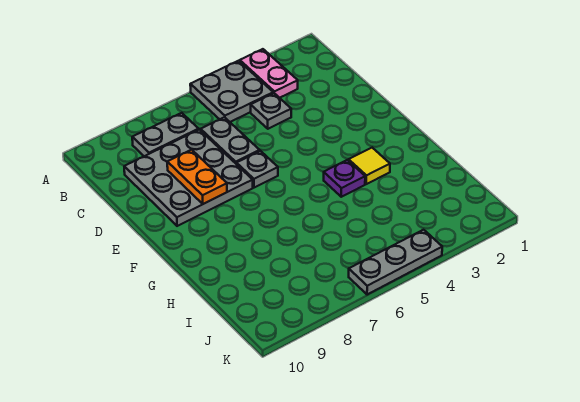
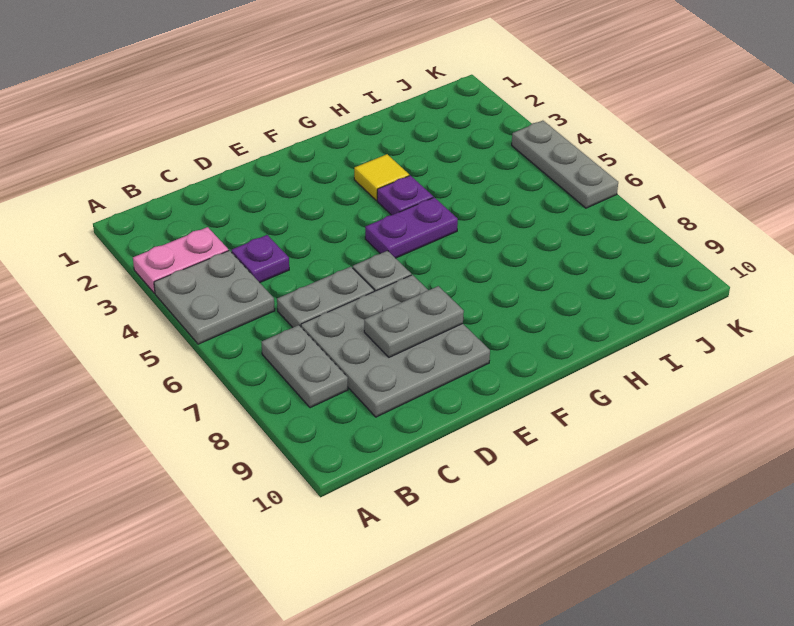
grey 1x1 plate [251,93,291,129] -> purple 1x1 plate [231,235,289,283]
orange 1x2 plate [167,150,227,204] -> grey 1x2 plate [364,286,464,357]
none -> purple 1x2 plate [365,197,458,258]

